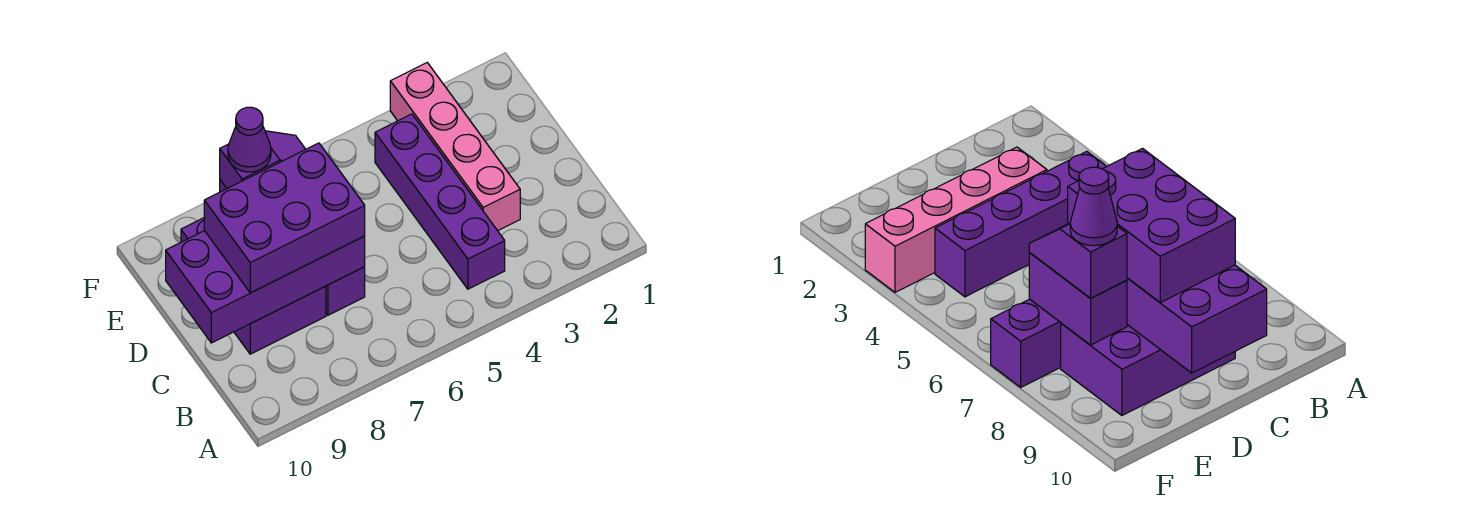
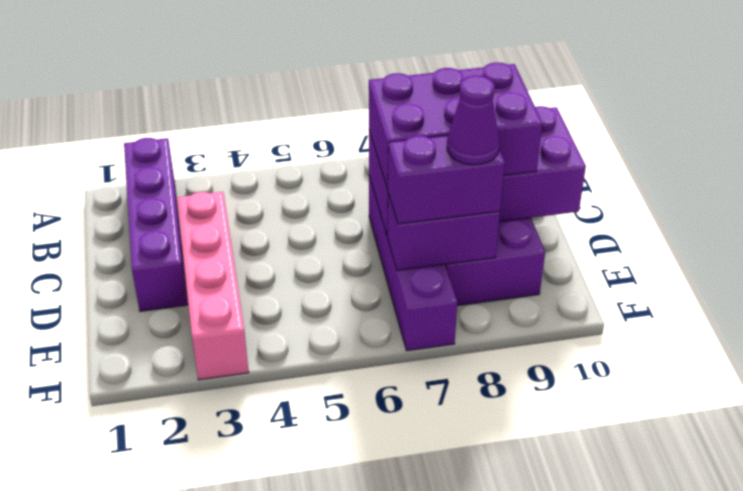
purple 1x4 brick [375,114,505,289] -> purple 1x4 brick moved to [124,138,188,311]
purple 1x2 slope [220,131,306,188] -> purple 1x2 brick [388,135,505,224]

